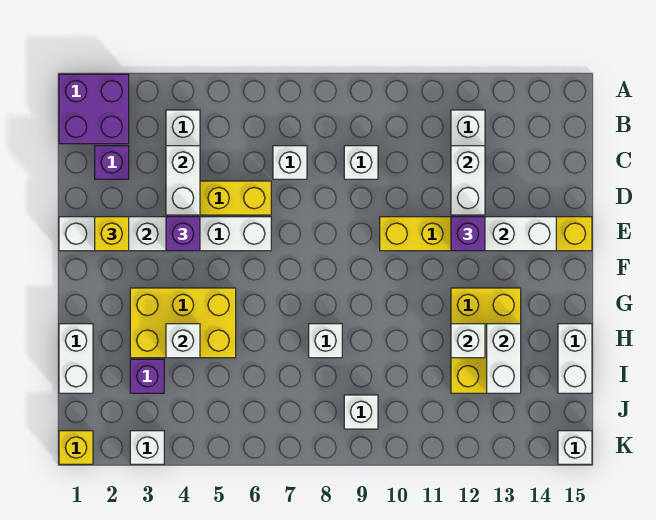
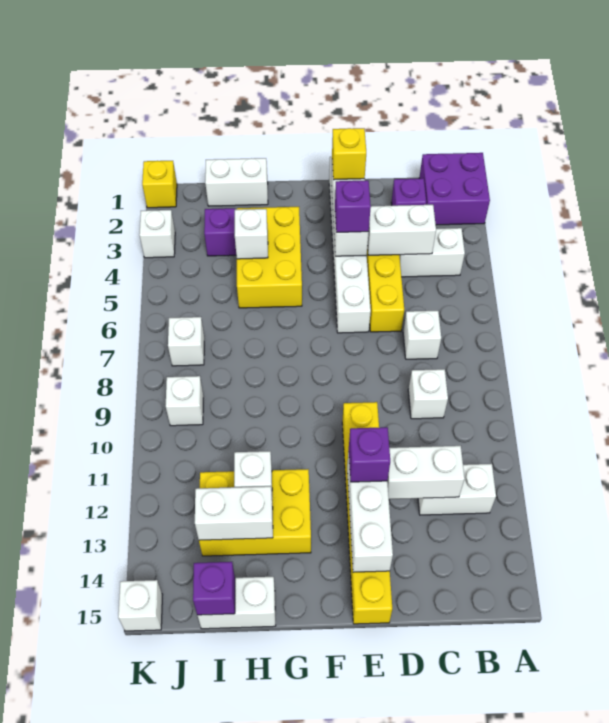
white 1x1 brick [309,324,342,358] -> white 1x1 brick moved to [168,317,204,366]
none -> purple 1x1 brick [193,562,235,615]

